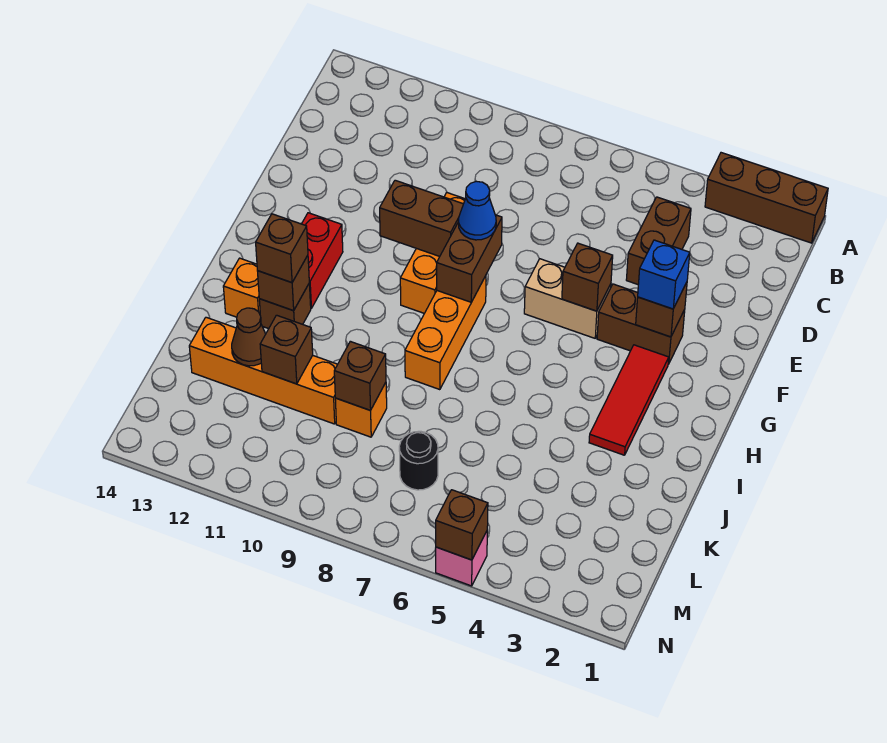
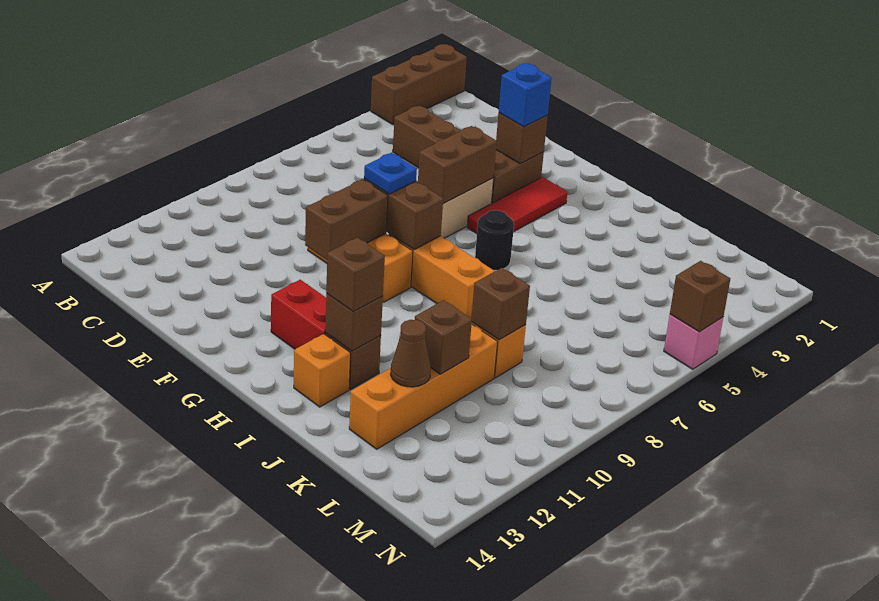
brown 1x1 brick [562,243,613,311] -> brown 1x2 brick [418,126,497,204]
blue 1x1 cone [458,181,496,240] -> blue 1x1 plate [364,153,417,194]
red 1x3 tile [589,345,669,455] -> red 1x3 tile turned to [467,177,568,234]
black 1x1 round brick [399,431,438,490] -> black 1x1 round brick moved to [475,210,514,270]

